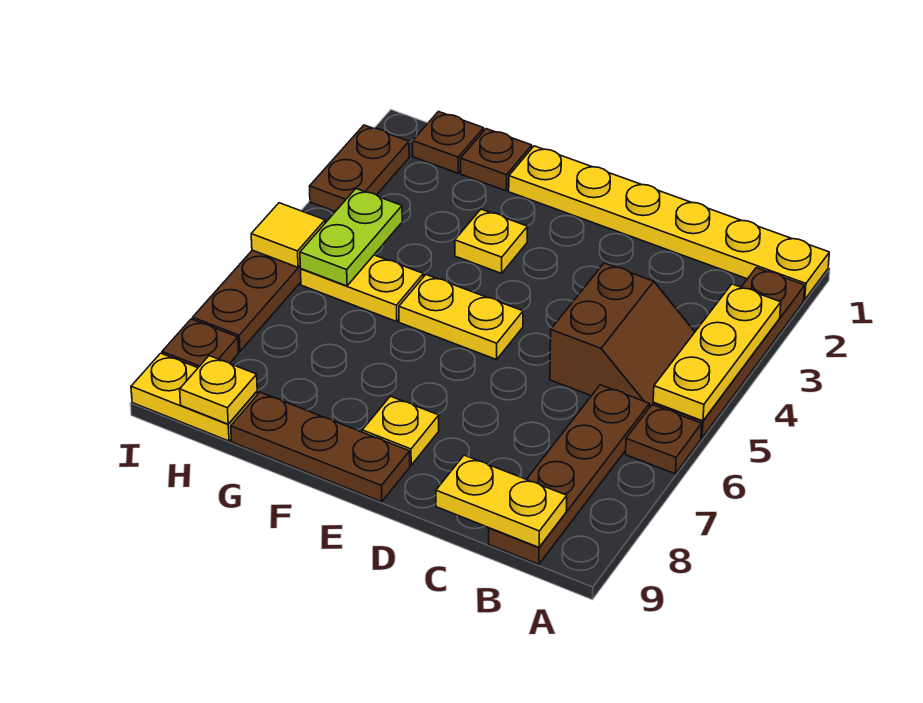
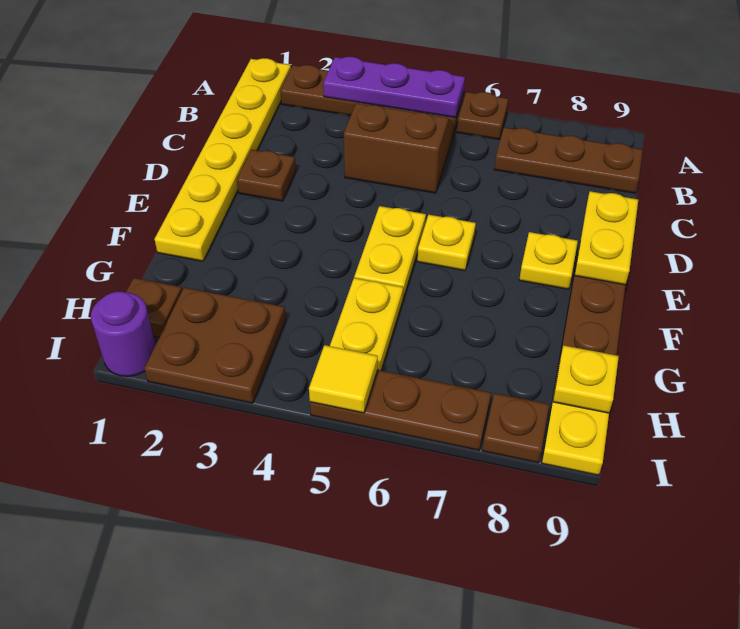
yellow 1x3 plate [653,284,781,421] -> purple 1x3 plate [323,57,465,118]
brown 1x4 plate [489,385,649,564] -> brown 1x3 plate [494,127,643,193]
yellow 1x2 plate [436,455,567,547] -> yellow 1x2 plate moved to [574,191,638,285]
yellow 1x1 plate [455,209,528,273] -> yellow 1x1 plate moved to [417,215,476,271]
brown 1x1 plate [461,129,532,191] -> brown 1x1 plate moved to [237,150,296,201]
lime 1x2 plate [300,189,402,286] -> none
none -> purple 1x1 round brick [91,291,155,376]
brown 1x2 plate [309,125,409,212] -> brown 2x2 plate [144,287,286,403]

